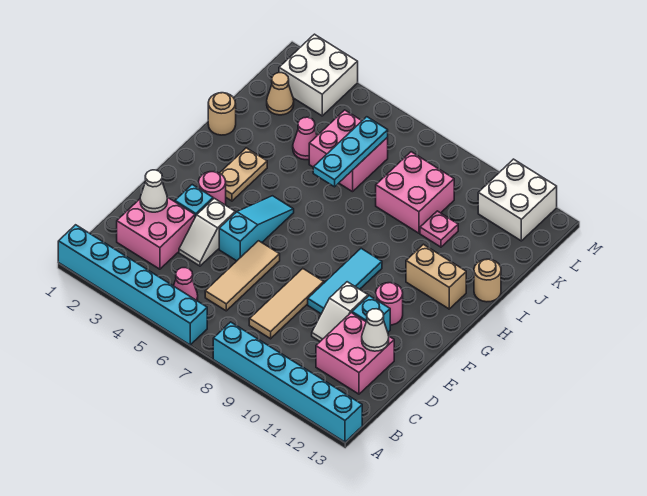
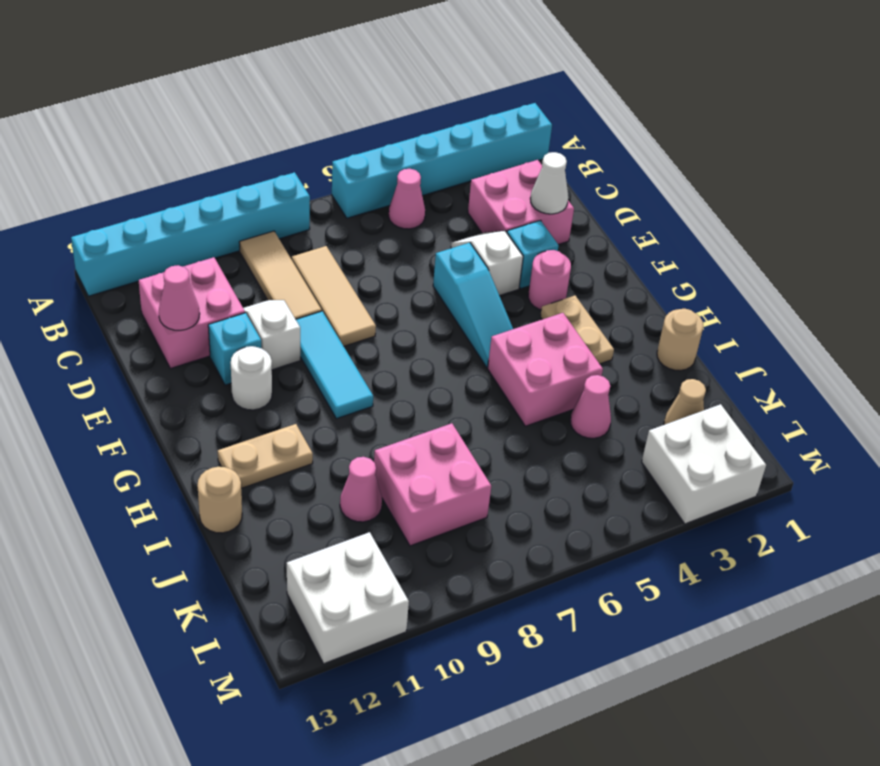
tan 1x3 tile [205,241,280,311] -> tan 1x3 tile moved to [239,231,322,319]
white 1x1 cone [362,309,389,351] -> pink 1x1 cone [159,265,200,330]
pink 1x1 round brick [376,283,403,325] -> white 1x1 round brick [231,346,272,410]
tan 1x2 brick [406,244,466,309] -> tan 1x2 plate [218,424,313,488]
cyan 1x3 plate [313,117,388,187] -> none
pink 2x2 brick [309,110,388,192] -> pink 2x2 brick moved to [488,313,603,426]
pink 1x1 plate [420,211,458,247] -> pink 1x1 cone [340,457,382,522]

